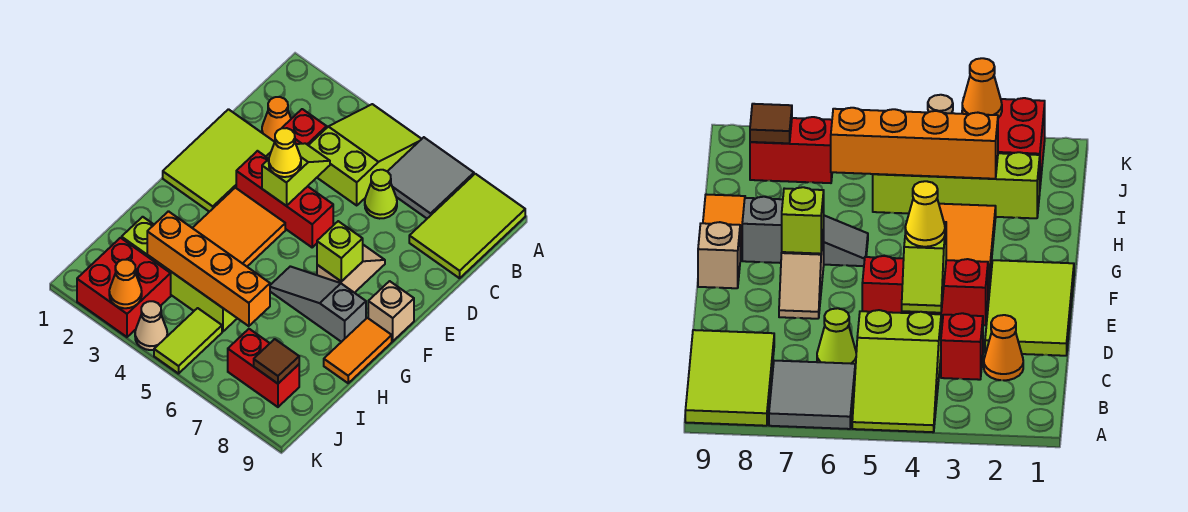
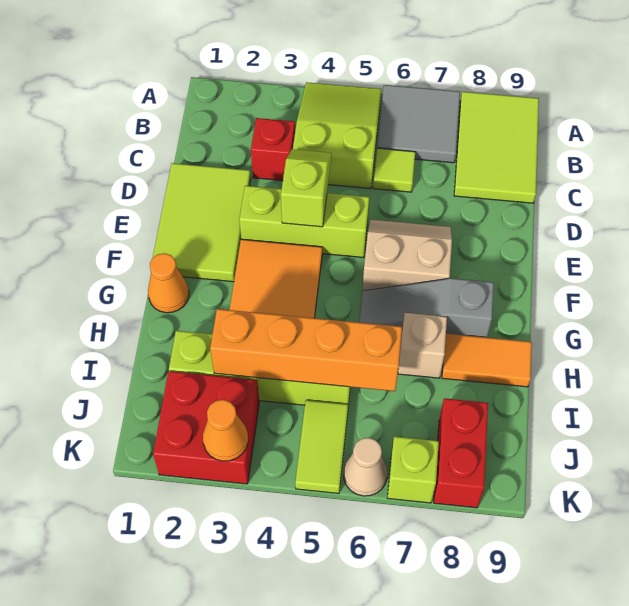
orange 1x1 cone [262,97,291,142] -> orange 1x1 cone moved to [148,253,189,313]
lime 1x1 cone [365,170,397,219] -> lime 1x1 tile [373,148,415,192]
red 1x3 brick [236,151,333,247] -> lime 1x3 brick [239,186,369,258]
yellow 1x1 cone [269,128,301,177] -> none
tan 1x2 slope [317,245,385,293] -> tan 2x2 slope [362,220,452,291]
lime 1x1 brick [317,221,363,282] -> lime 1x1 brick moved to [387,437,439,503]
tan 1x1 brick [368,281,414,341] -> tan 1x1 brick moved to [398,313,447,378]
orange 1x2 tile [324,318,392,383] -> orange 1x2 tile turned to [442,334,532,387]
red 1x2 brick [228,329,299,407] -> red 1x2 brick turned to [434,398,488,508]
brown 1x1 tile [254,339,299,384] -> none
tan 1x1 cone [135,301,167,350] -> tan 1x1 cone moved to [344,438,387,496]

